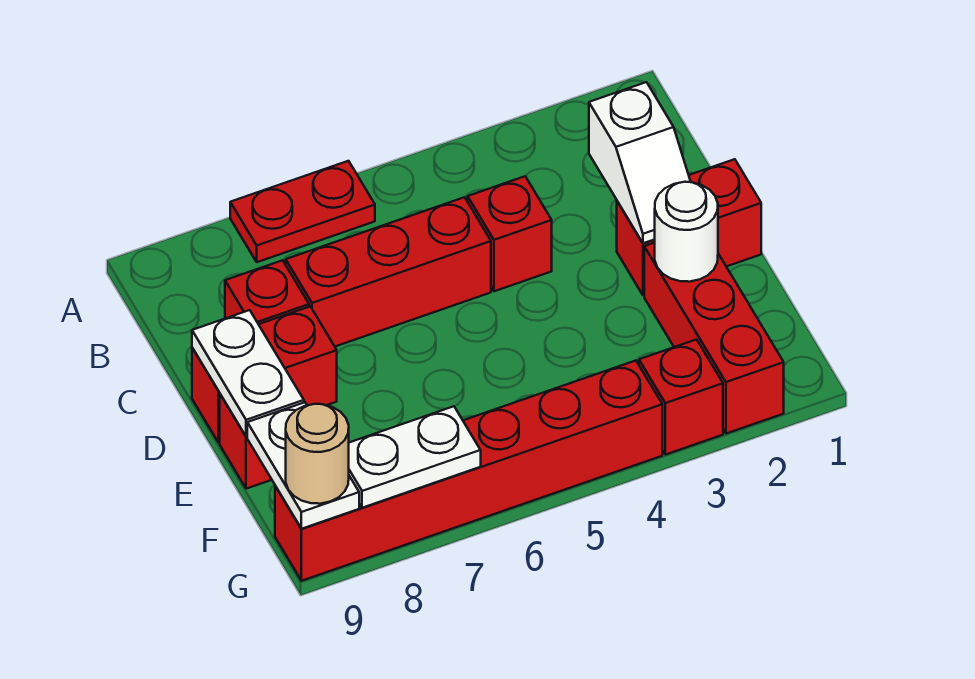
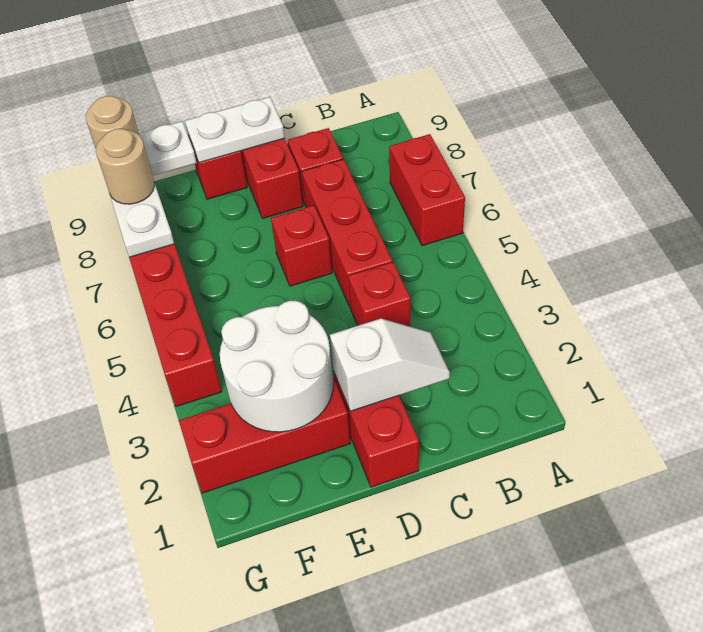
red 1x2 plate [230,161,375,262] -> red 1x2 brick [389,134,465,246]
white 1x2 slope [589,82,691,243] -> white 1x2 slope turned to [330,319,450,411]
white 1x1 round brick [655,182,718,282] -> white 2x2 round brick [220,301,333,432]
red 1x1 brick [639,340,723,455] -> red 1x1 brick moved to [271,205,332,286]
none -> tan 1x1 round brick [96,129,154,204]

